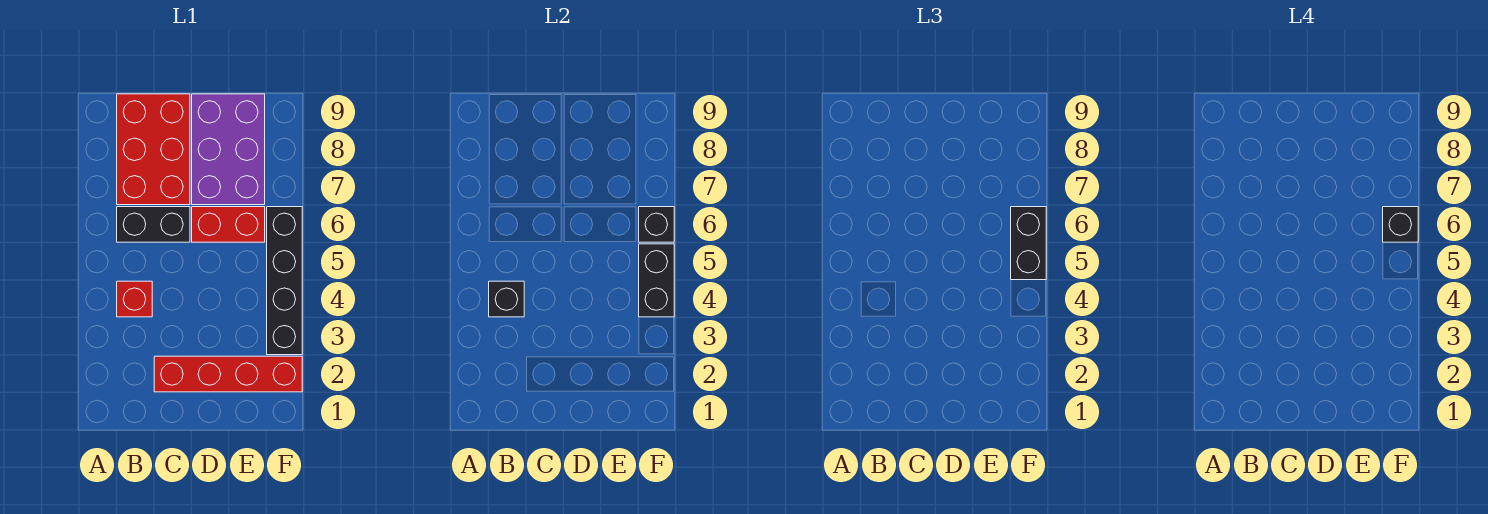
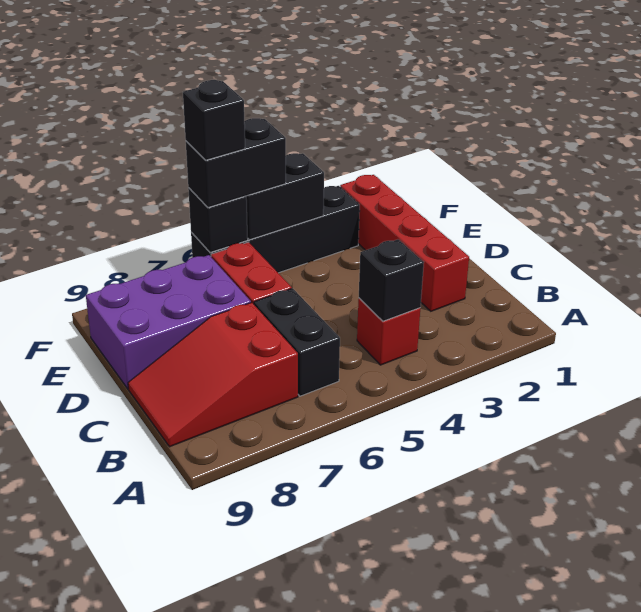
red 2x3 brick [117,94,190,205] -> red 2x3 slope [128,303,298,447]

